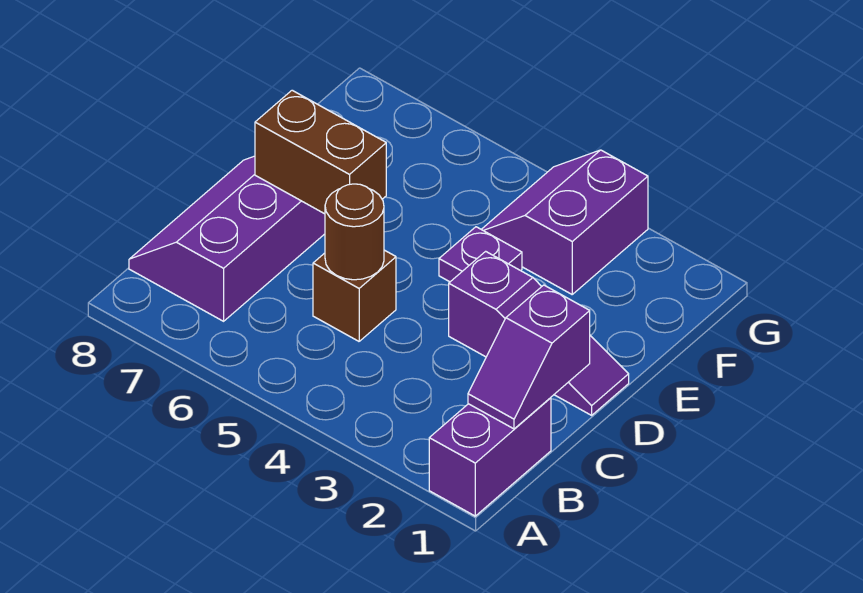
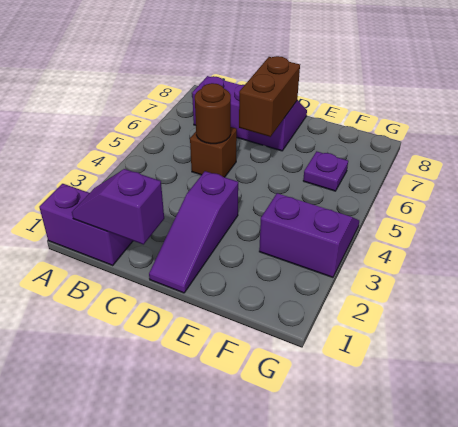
purple 1x1 plate [439,227,522,282] -> purple 1x1 plate moved to [303,151,348,191]

